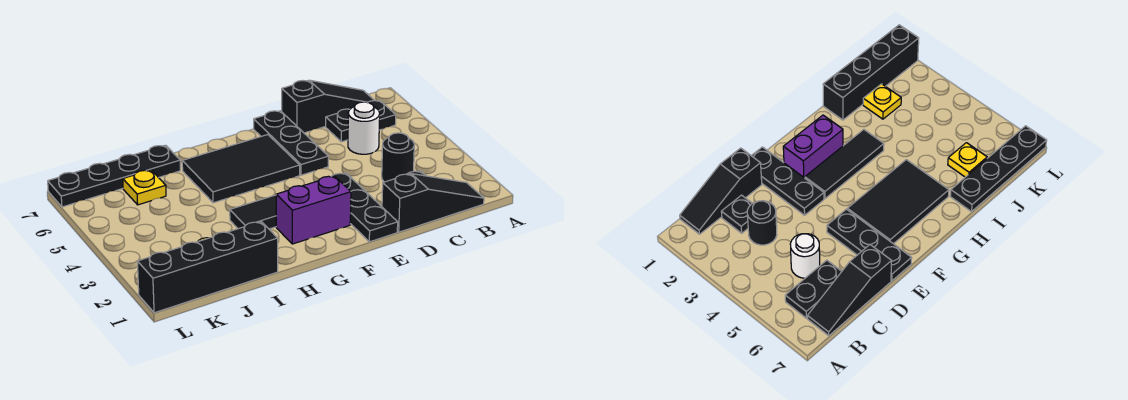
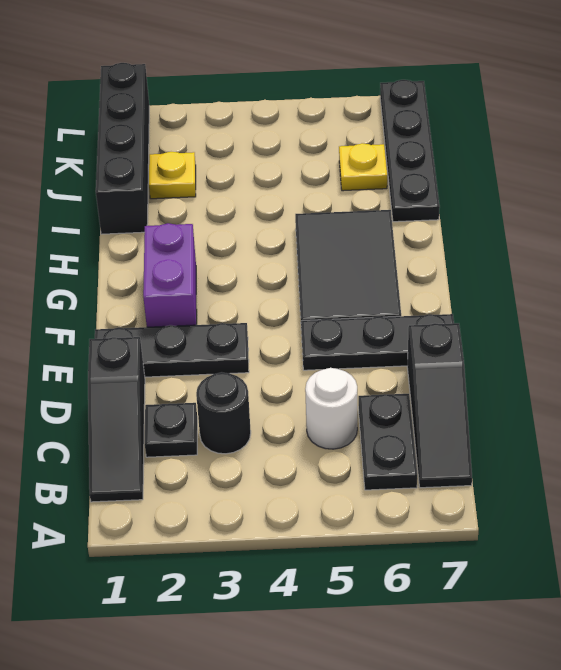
black 1x3 tile [230,195,276,229] -> none

